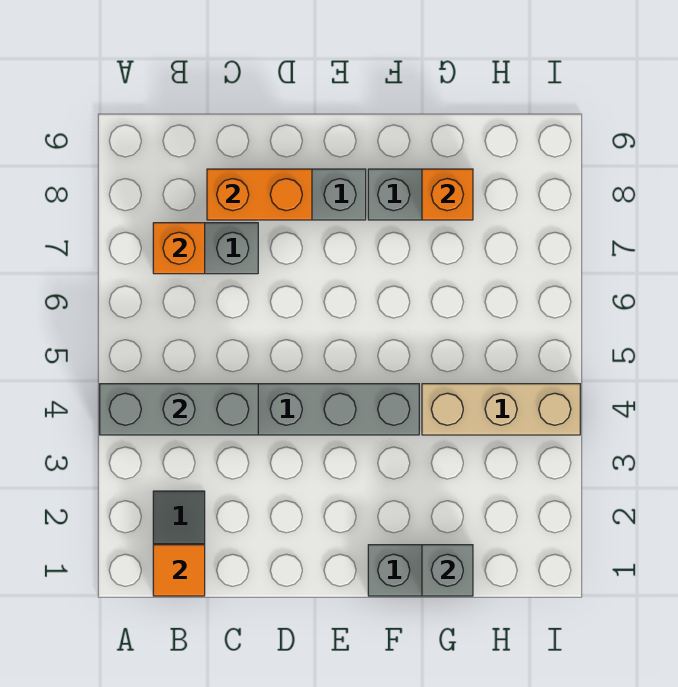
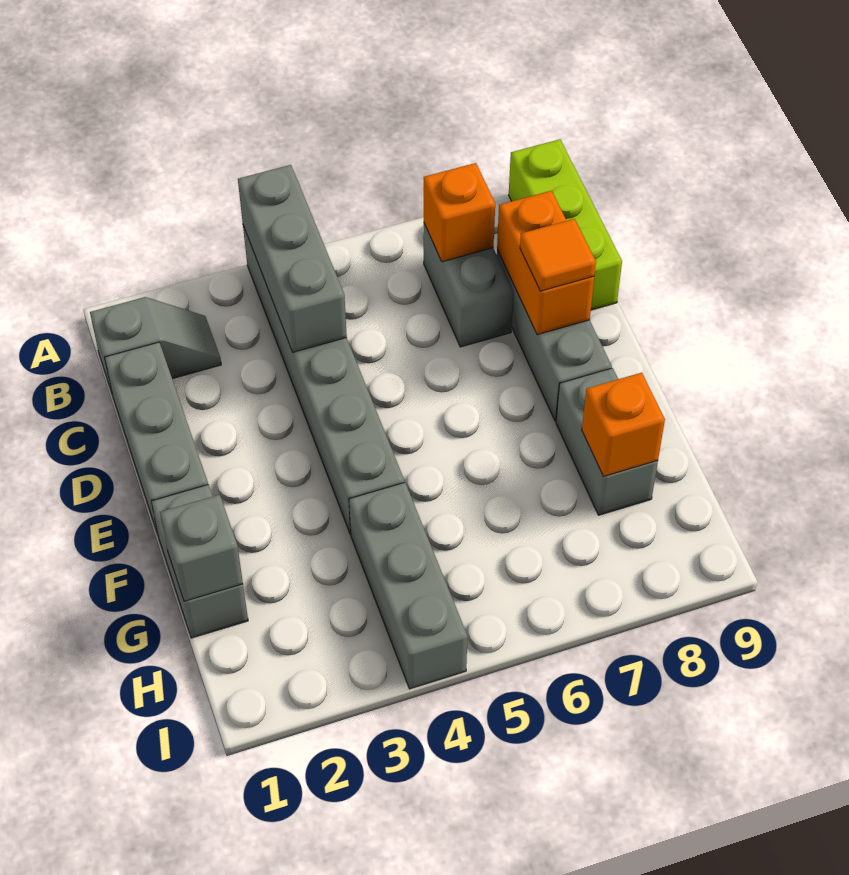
none -> lime 1x3 brick [509,139,622,310]
orange 1x1 tile [153,545,205,596] -> orange 1x1 tile moved to [520,219,596,291]
none -> grey 1x3 brick [104,342,208,534]
tan 1x3 brick [422,384,580,435] -> grey 1x3 brick [349,482,467,689]

